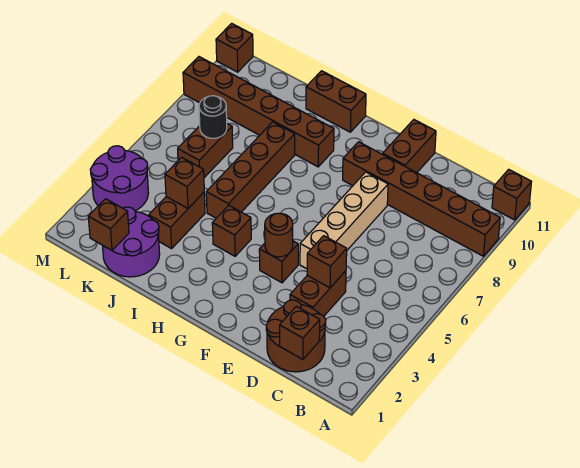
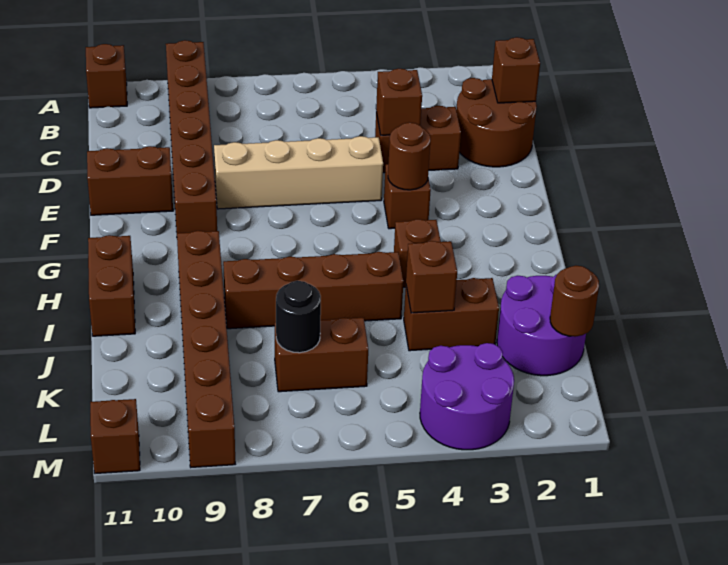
brown 1x1 brick [88,199,129,250] -> brown 1x1 round brick [550,265,599,337]

